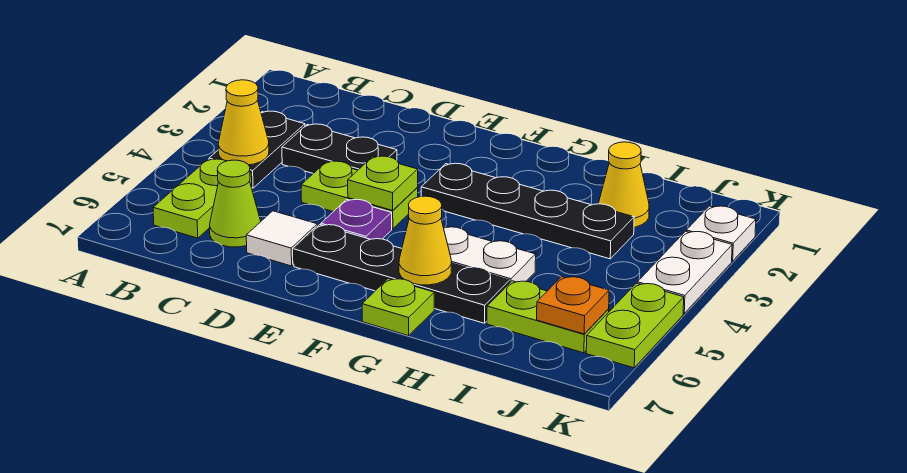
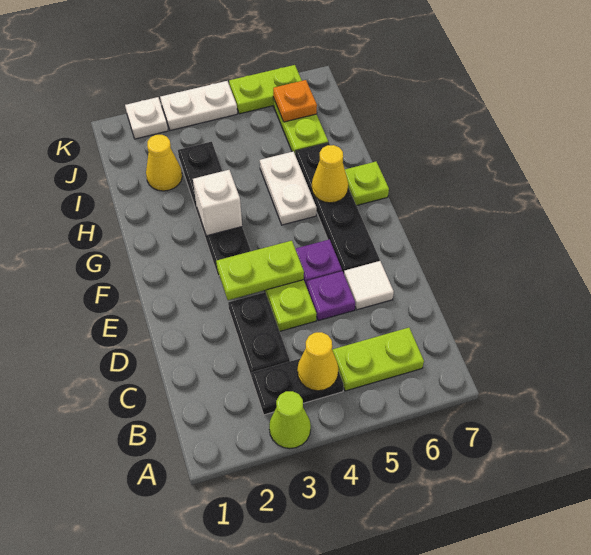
lime 1x1 cone [210,160,261,247] -> lime 1x1 cone moved to [269,391,311,449]
none -> purple 1x1 plate [306,271,355,321]
lime 1x1 plate [348,156,418,210] -> lime 1x2 plate [216,241,304,300]
none -> white 1x1 brick [193,170,242,236]

